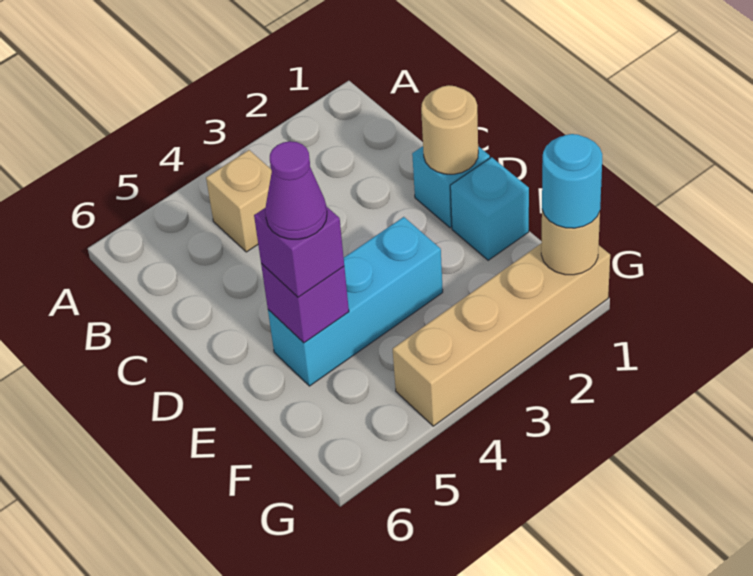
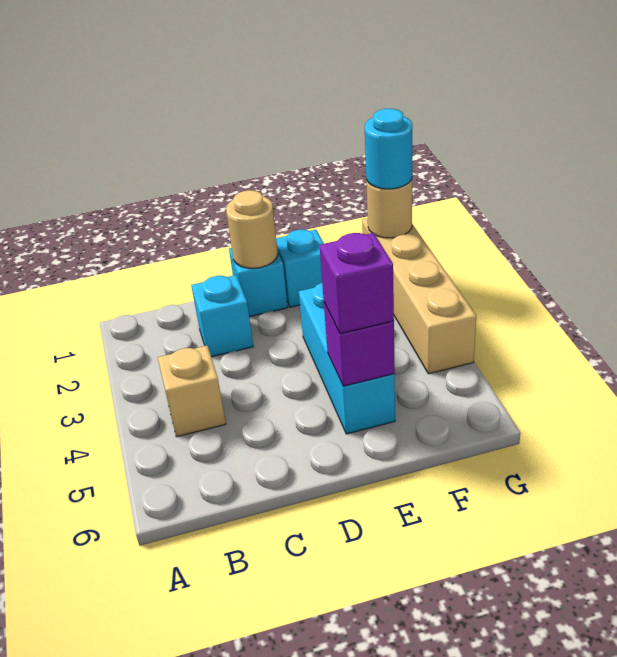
none -> cyan 1x1 brick [191,275,253,357]
purple 1x1 cone [265,141,327,239] -> none

